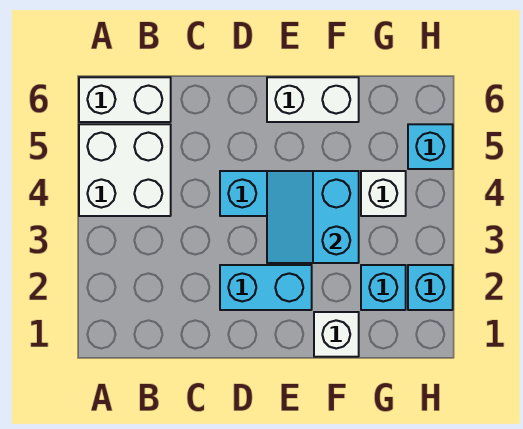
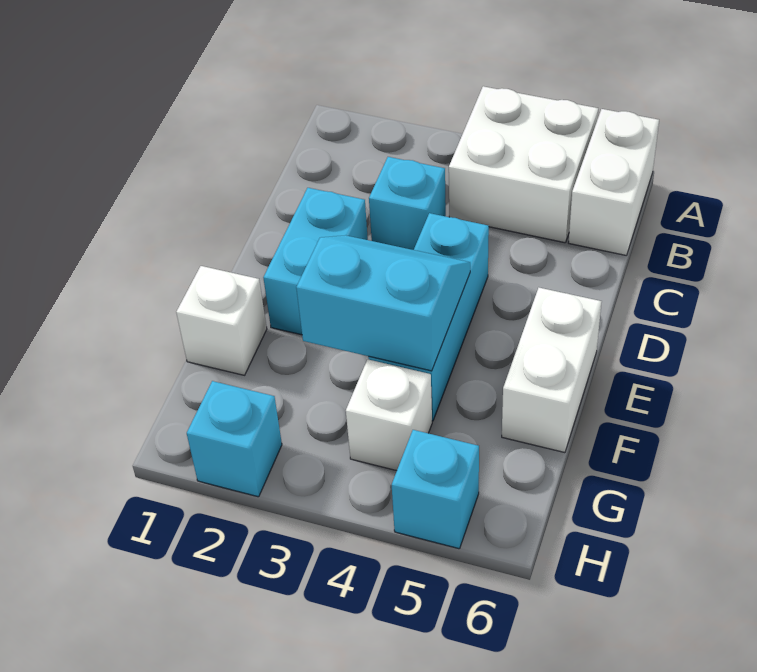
cyan 1x1 brick [361,265,406,310] -> cyan 1x1 brick moved to [369,157,446,250]

